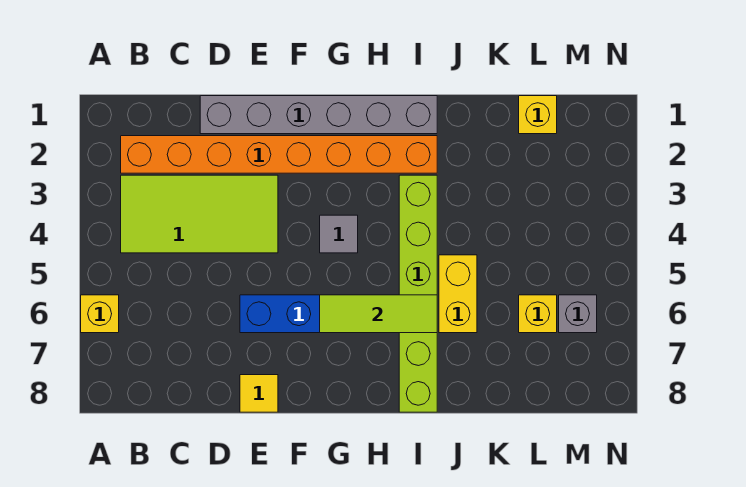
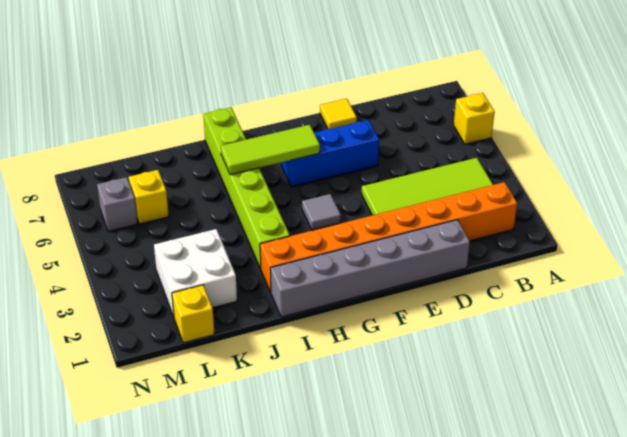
yellow 1x2 brick [439,255,477,333] -> none
none -> white 2x2 brick [154,229,237,316]

